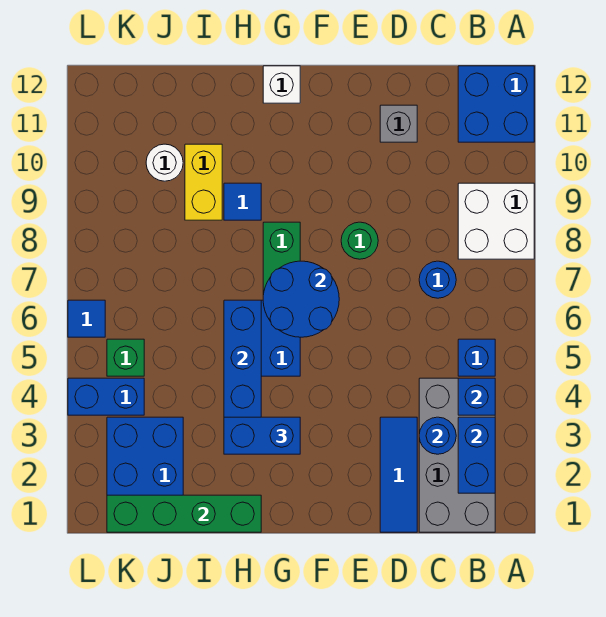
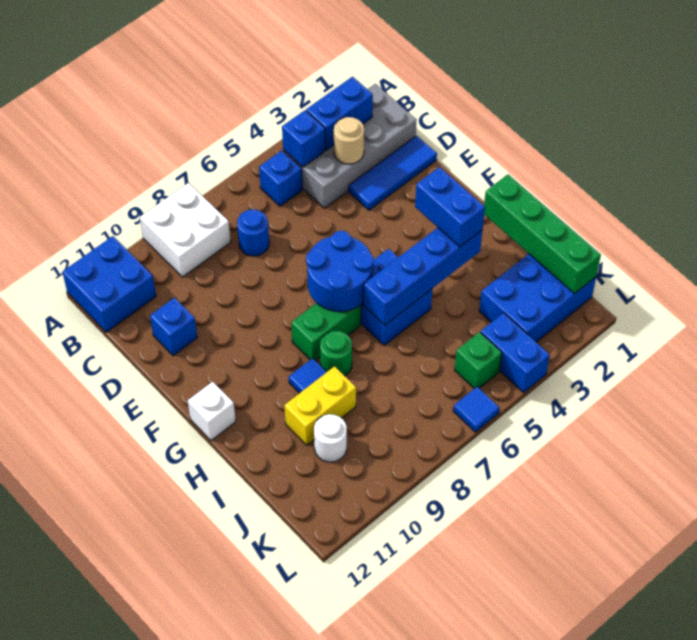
blue 1x1 round brick [419,417,456,454] -> tan 1x1 round brick [334,117,364,164]
grey 1x1 brick [380,105,417,142] -> blue 1x1 brick [150,298,197,356]
green 1x1 round brick [341,222,378,259] -> green 1x1 round brick moved to [320,331,352,376]

